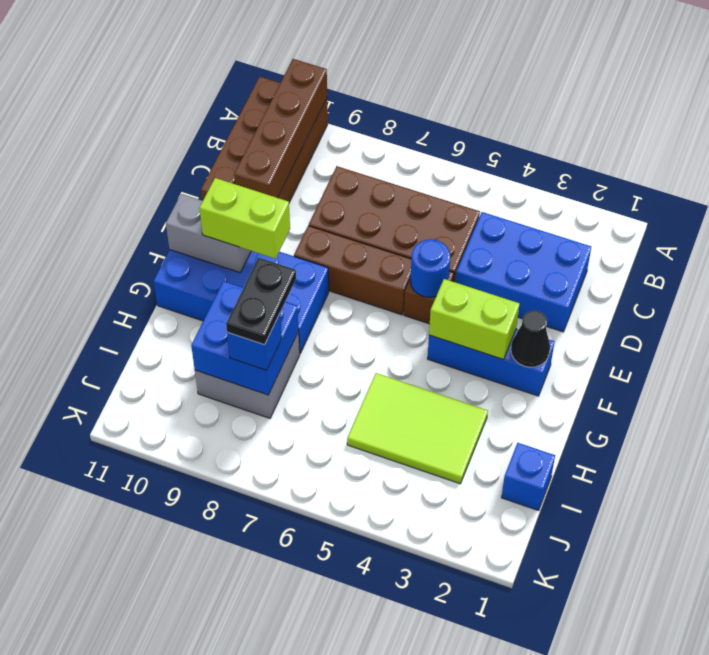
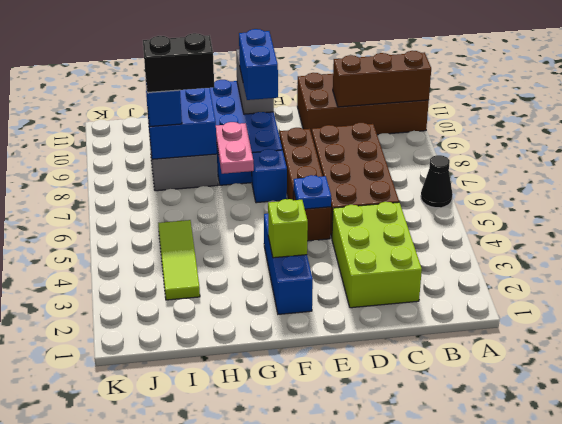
brown 1x4 brick [234,59,327,198] -> brown 1x3 brick [333,51,431,107]
blue 2x3 brick [455,212,591,332] -> lime 2x3 brick [332,202,422,308]
blue 1x1 round brick [411,239,450,297] -> blue 1x1 plate [294,175,331,209]
black 1x1 cone [511,311,550,367] -> black 1x1 cone moved to [421,155,453,208]
lime 1x2 brick [429,279,520,359] -> lime 1x1 brick [268,199,308,258]
lime 1x2 brick [200,178,290,259] -> blue 1x2 brick [239,29,278,100]
none -> pink 1x2 plate [216,122,254,174]
lime 2x3 tile [347,373,488,484] -> lime 1x3 tile [158,220,200,300]
black 1x2 plate [226,258,296,345] -> black 1x2 brick [143,33,214,93]
blue 1x1 brick [501,443,555,511] -> blue 1x1 brick moved to [252,149,287,203]

